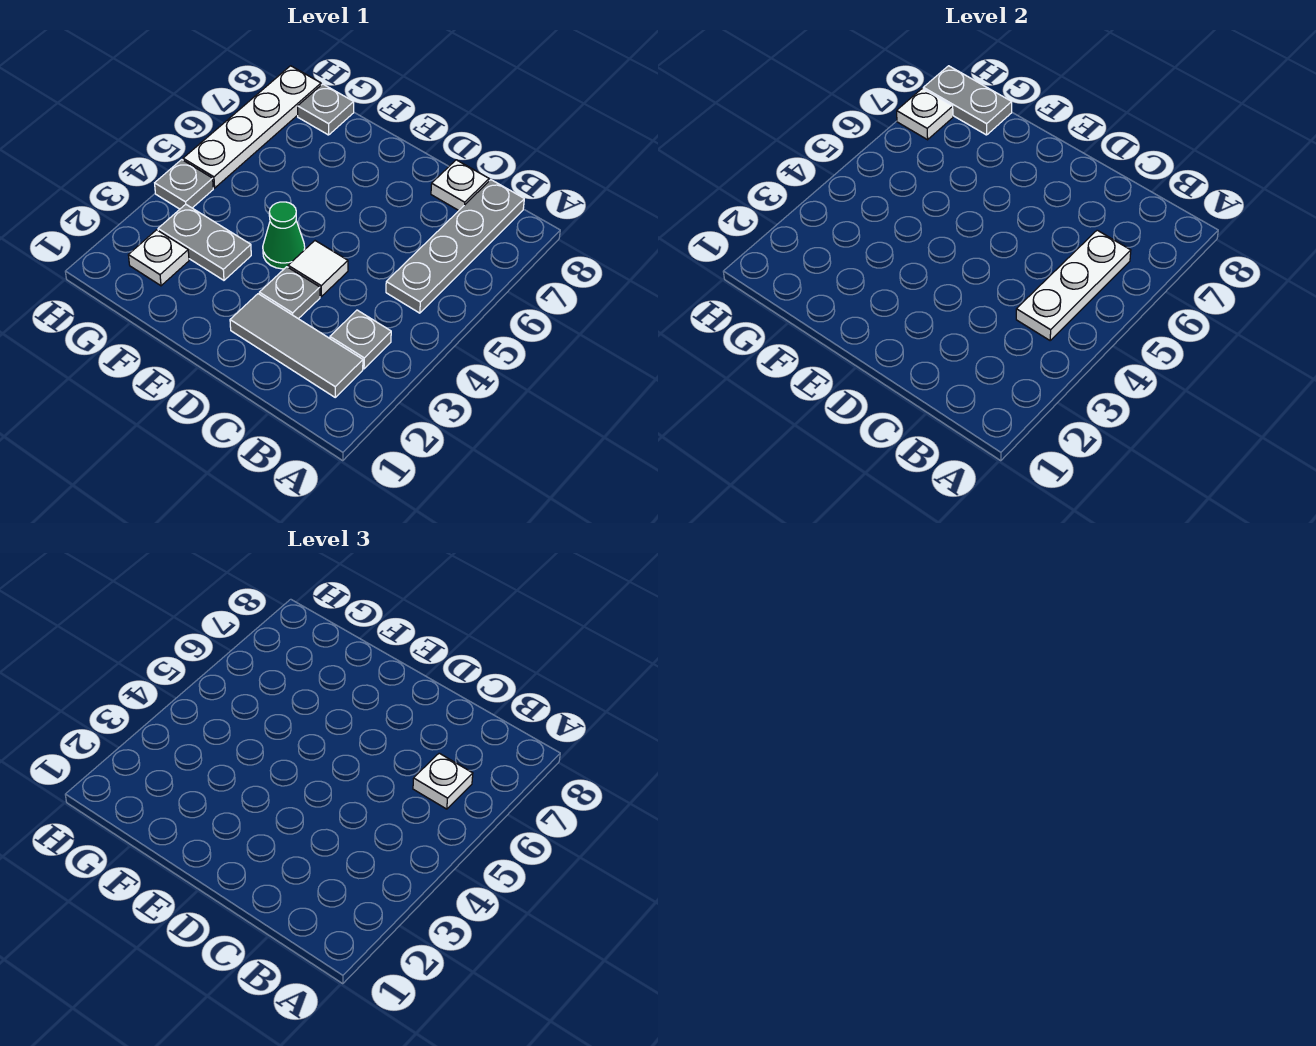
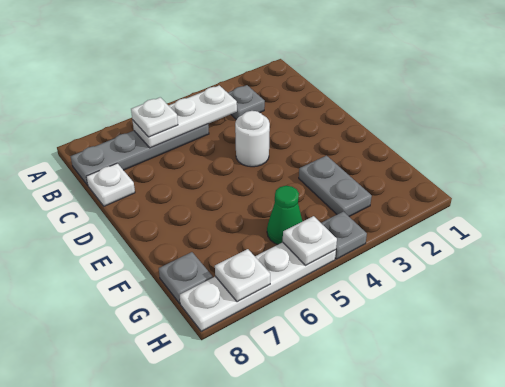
grey 1x3 tile [230,294,363,397] -> none
grey 1x1 plate [259,267,320,319] -> none
white 1x1 tile [288,241,348,296] -> white 1x1 round brick [235,111,270,167]
green 1x1 cone [263,202,305,269] -> green 1x1 cone moved to [267,186,302,244]
white 1x1 plate [128,230,189,286] -> white 1x1 plate moved to [283,216,337,265]
grey 1x2 plate [923,66,1012,135] -> none

